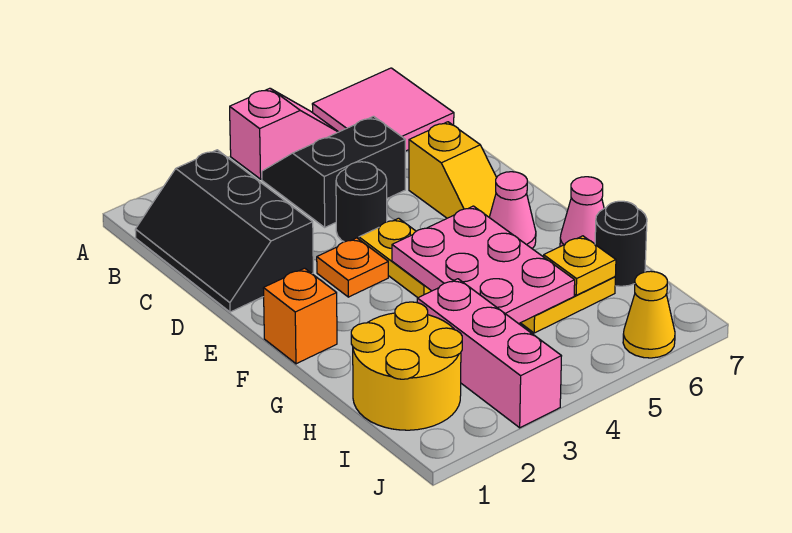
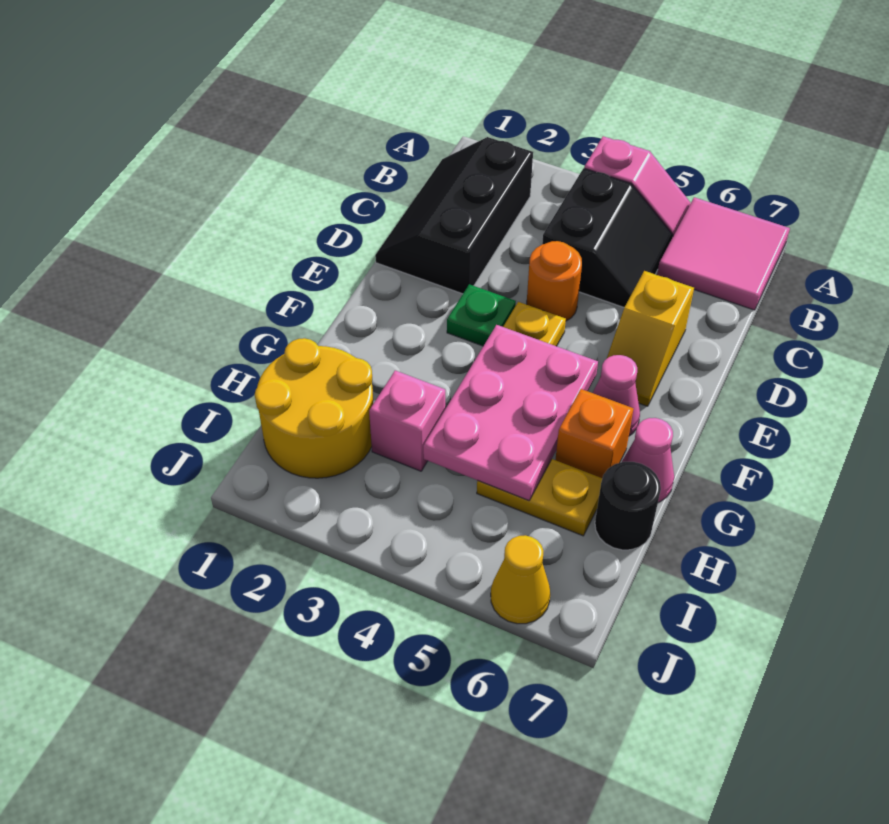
black 2x2 slope [262,116,405,227] -> black 2x2 slope turned to [542,168,673,307]
black 1x1 round brick [336,162,387,242] -> orange 1x1 round brick [527,241,582,321]
orange 1x1 plate [317,238,388,297] -> green 1x1 plate [447,284,516,346]
orange 1x1 brick [263,268,337,364] -> orange 1x1 brick moved to [555,389,634,478]
pink 1x3 brick [417,279,561,428] -> pink 1x1 brick [369,370,445,471]
yellow 1x1 plate [544,236,616,295] -> none

